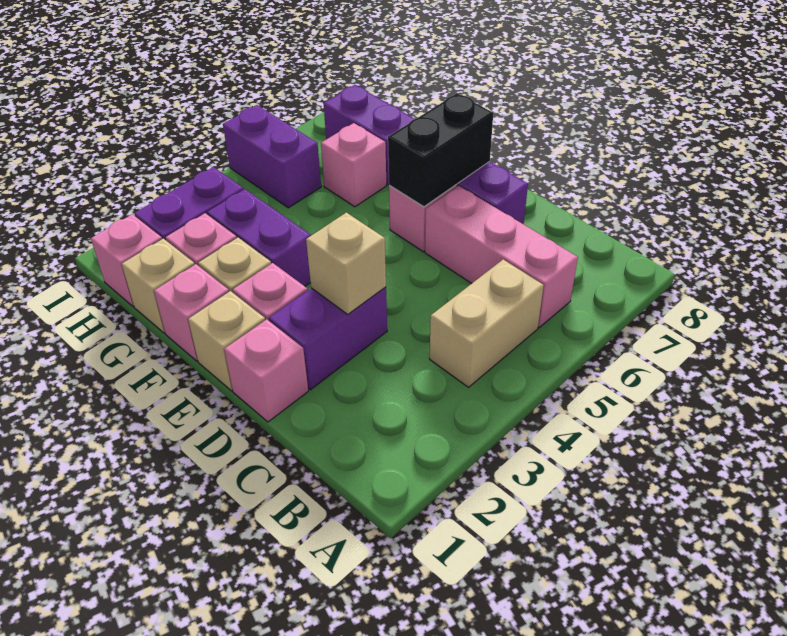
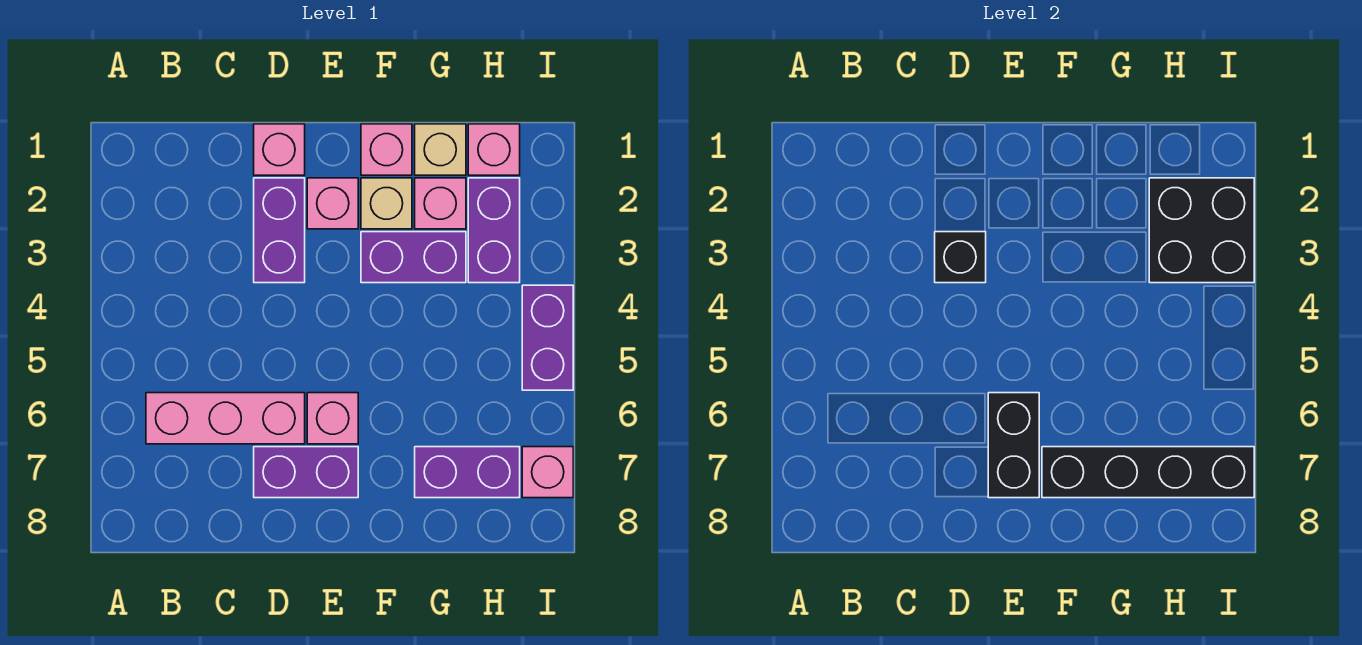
tan 1x2 brick [430,260,544,387] -> none
tan 1x1 brick [306,213,386,314] -> black 1x1 brick [935,232,986,283]
tan 1x1 brick [188,291,265,391] -> none
none -> black 1x4 brick [1042,447,1254,498]
pink 1x1 brick [321,123,386,207] -> pink 1x1 brick moved to [522,447,573,498]
none -> black 2x2 brick [1149,178,1254,283]
purple 1x2 brick [223,105,321,208] -> purple 1x2 brick turned to [522,285,573,390]

